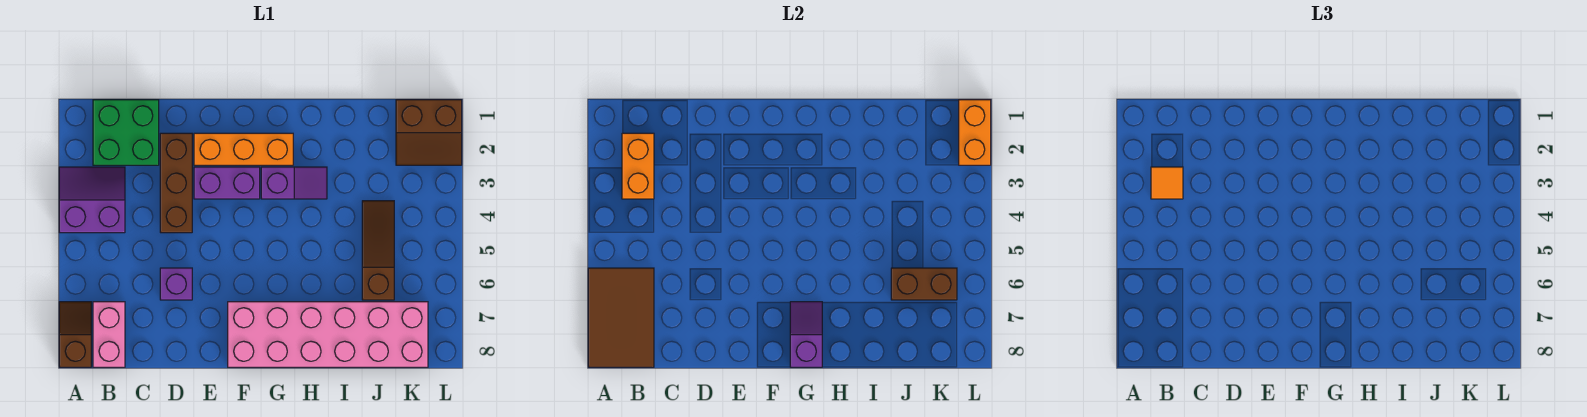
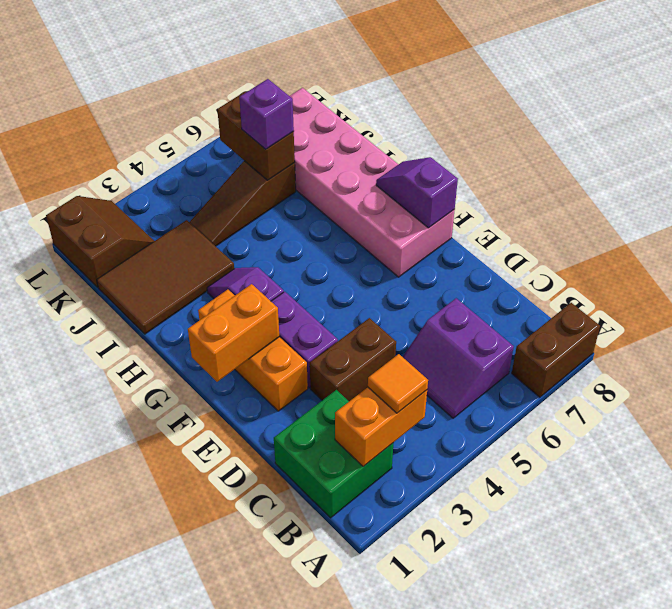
purple 2x2 slope [59,167,125,233] -> purple 2x2 slope moved to [403,298,514,418]
brown 2x3 tile [588,268,654,367] -> brown 2x3 tile moved to [97,220,234,334]
brown 1x2 slope [59,302,91,367] -> brown 1x2 brick [512,303,600,397]
pink 1x2 brick [93,302,125,367] -> none
brown 1x3 brick [160,133,192,233] -> brown 1x2 brick [310,318,396,401]
purple 1x1 brick [160,268,192,300] -> purple 1x1 brick moved to [239,79,294,149]
purple 1x2 slope [790,302,822,367] -> purple 1x2 slope turned to [376,157,458,228]
orange 1x2 brick [959,100,991,165] -> orange 1x2 brick moved to [188,284,279,382]

